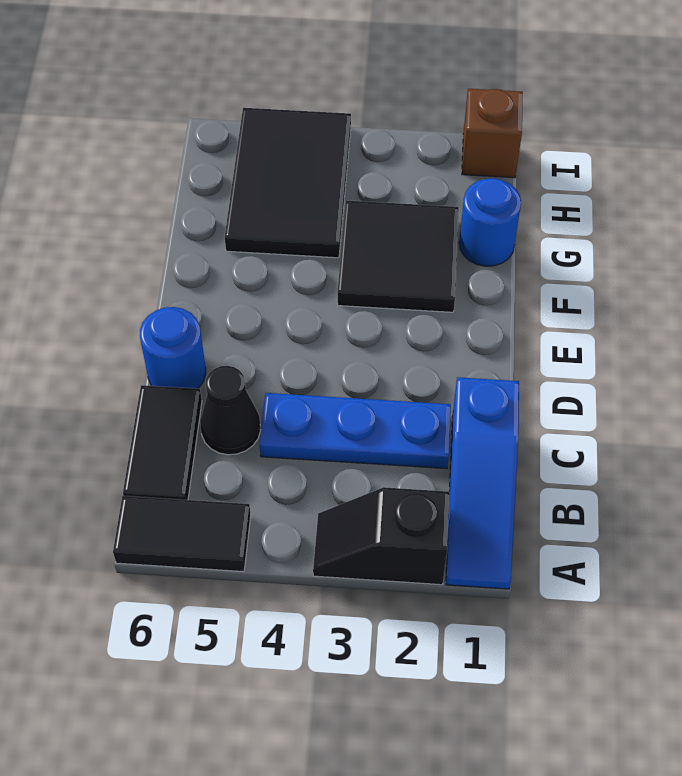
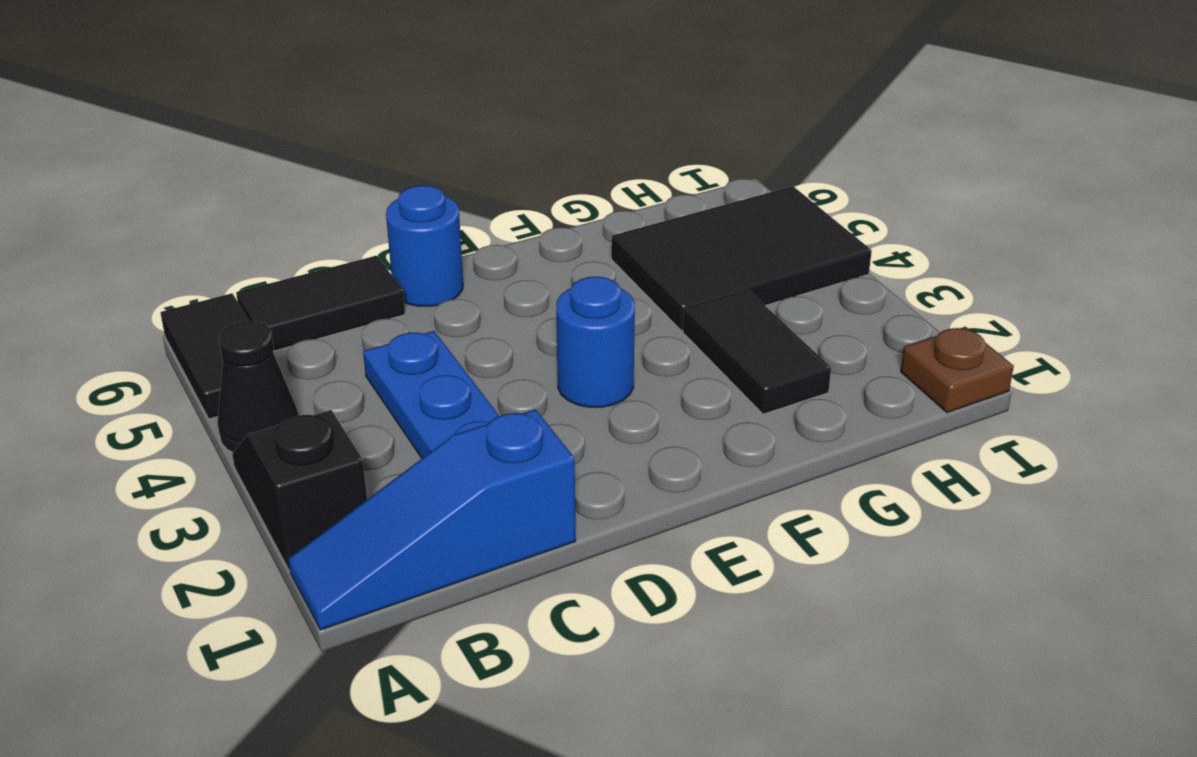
black 1x1 cone [200,366,261,455] -> black 1x1 cone moved to [217,321,298,452]
black 2x2 tile [338,200,459,312] -> black 1x2 tile [683,289,831,414]
blue 1x1 round brick [459,178,521,266] -> blue 1x1 round brick moved to [556,277,635,407]
brown 1x1 brick [462,89,523,178] -> brown 1x1 plate [901,327,1014,413]

